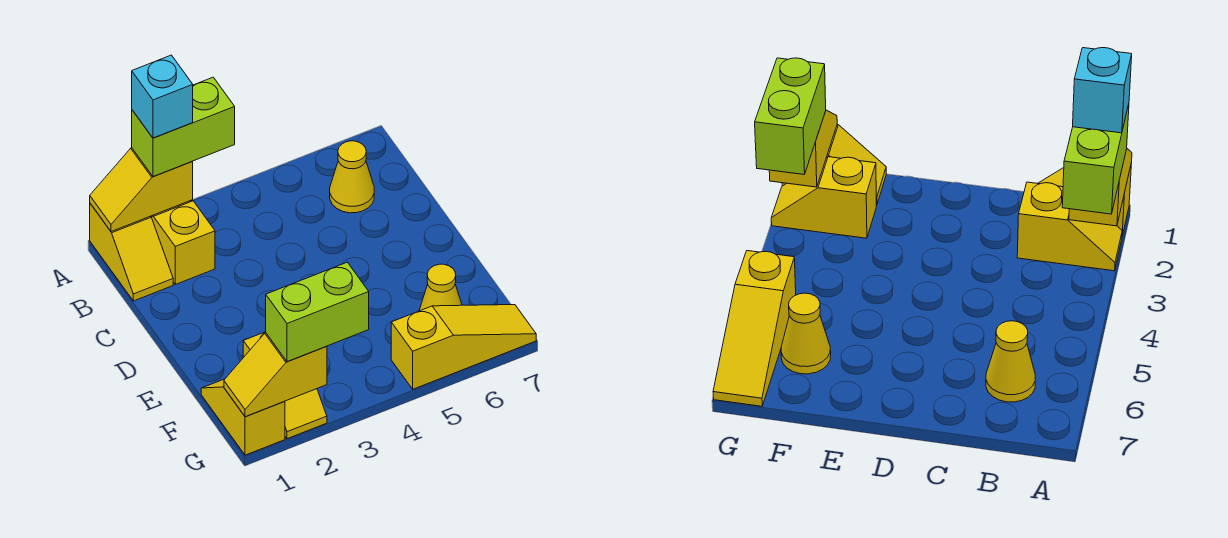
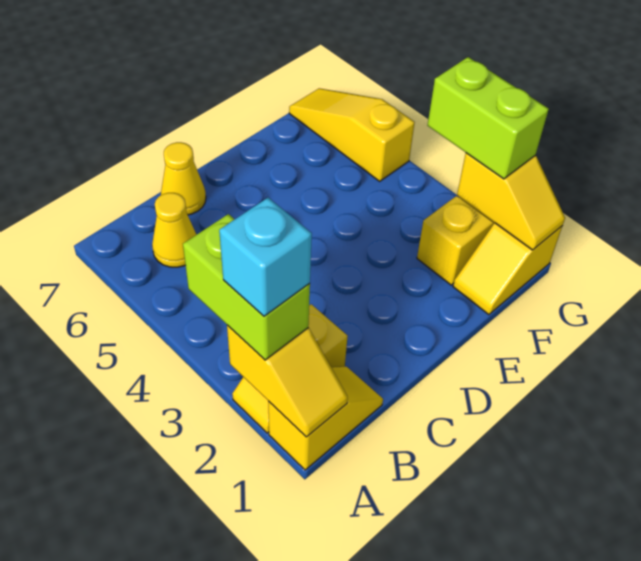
yellow 1x1 cone [419,264,462,311] -> yellow 1x1 cone moved to [161,142,206,215]

